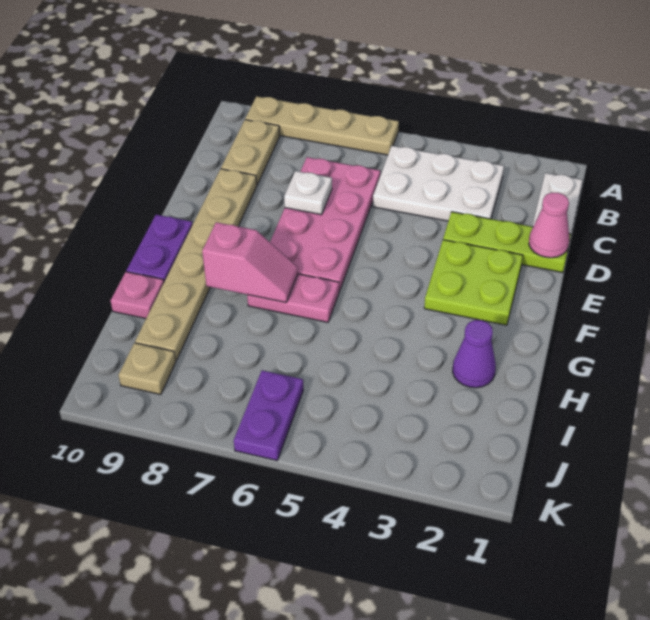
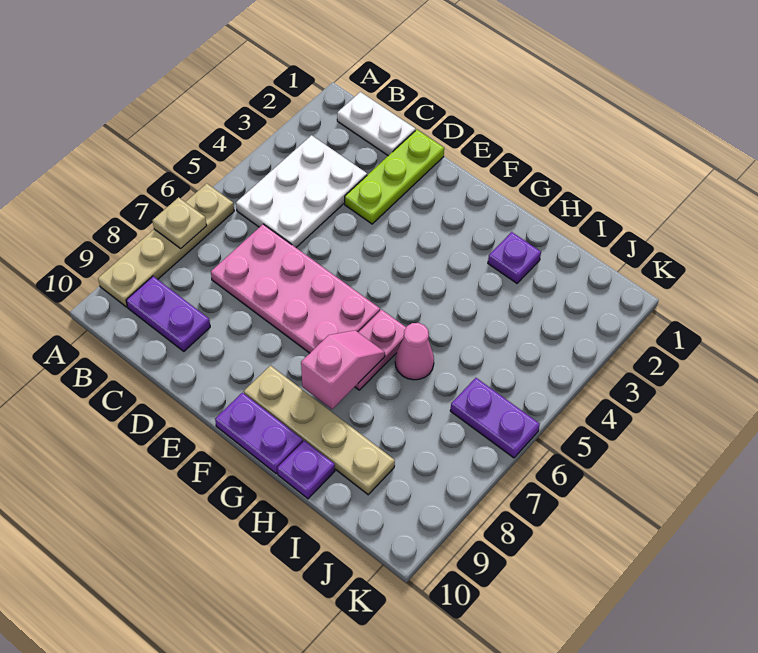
tan 1x2 plate [221,120,280,185] -> purple 1x2 plate [126,276,210,351]
pink 1x1 cone [529,193,570,258] -> pink 1x1 cone moved to [395,323,434,380]
white 1x1 plate [284,171,332,215] -> none
tan 1x6 plate [135,169,257,360] -> tan 1x4 plate [244,366,395,495]
lime 2x2 plate [424,240,523,325] -> none
purple 1x1 cone [453,320,496,388] -> purple 1x1 plate [488,232,541,283]
pink 1x1 plate [111,272,164,319] -> purple 1x1 plate [277,441,335,499]
tan 1x1 plate [119,343,176,395] -> tan 1x1 plate moved to [152,197,207,248]

